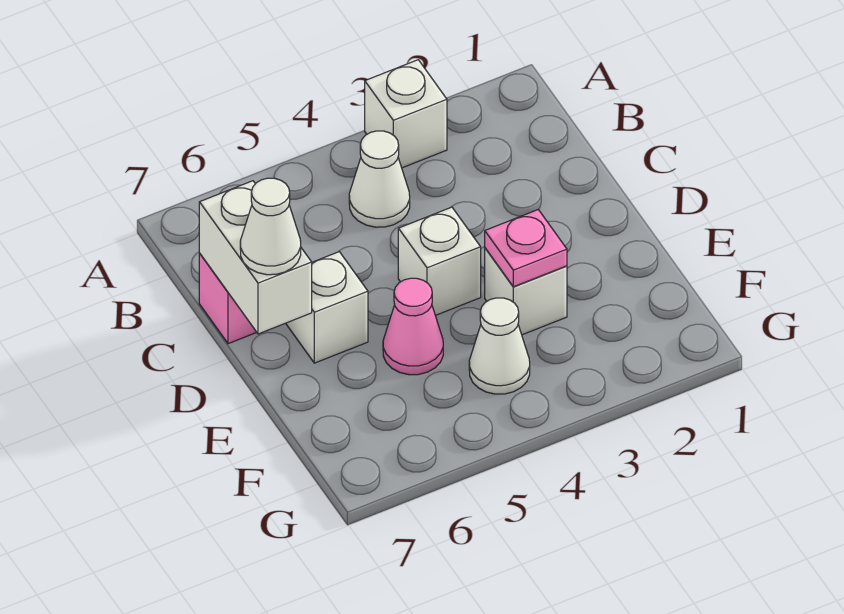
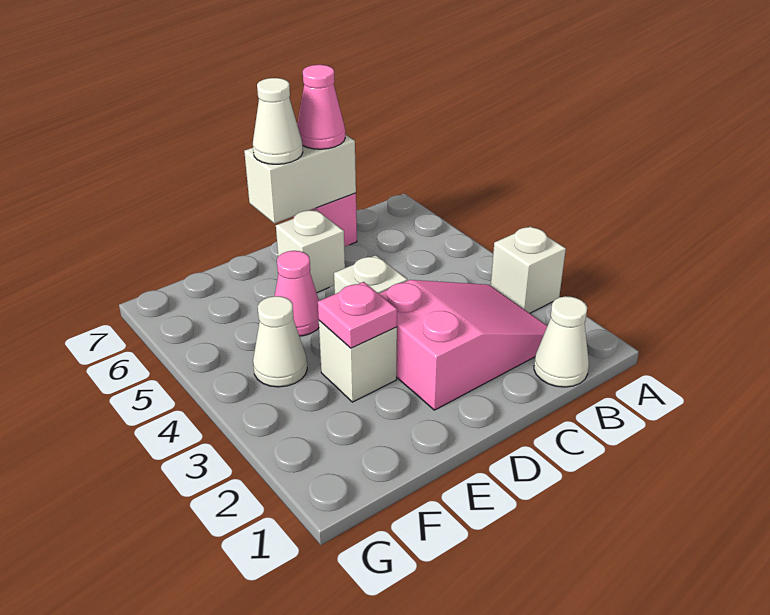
none -> pink 2x3 slope [379,280,547,410]
white 1x1 cone [349,131,410,227] -> white 1x1 cone moved to [534,296,589,387]
none -> pink 1x1 cone [297,65,345,149]

